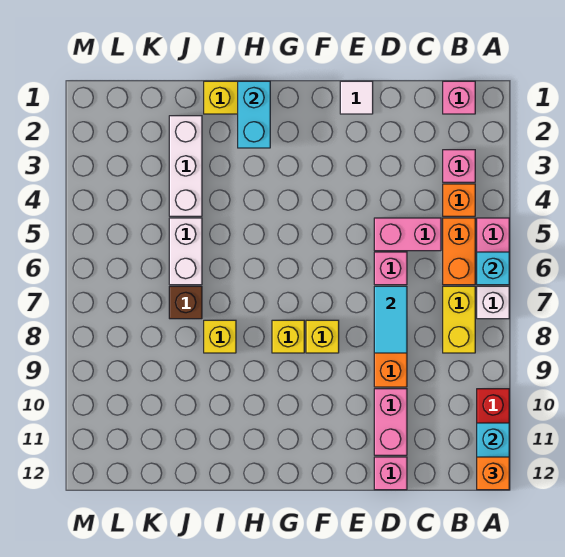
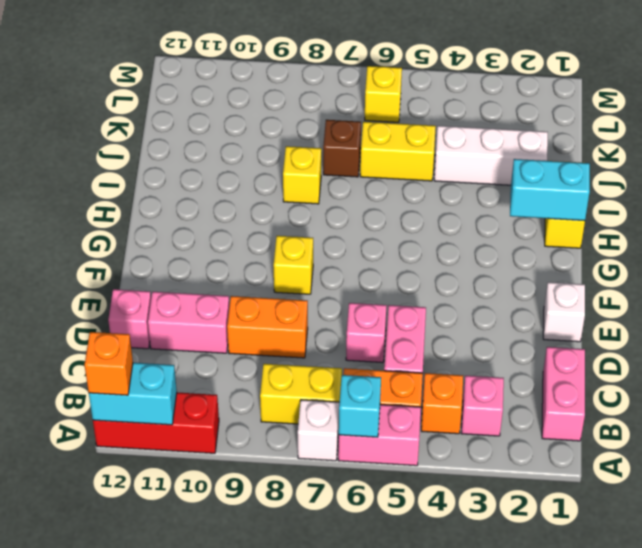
pink 1x1 brick [443,81,475,114] -> pink 1x2 brick [542,347,585,441]
cyan 1x2 tile [374,286,407,353] -> none
white 1x1 tile [340,81,373,114] -> white 1x1 brick [543,282,585,342]
yellow 1x1 brick [272,320,304,353] -> yellow 1x1 brick moved to [365,66,402,122]
white 1x2 brick [169,218,202,285] -> yellow 1x2 brick [360,122,436,181]

